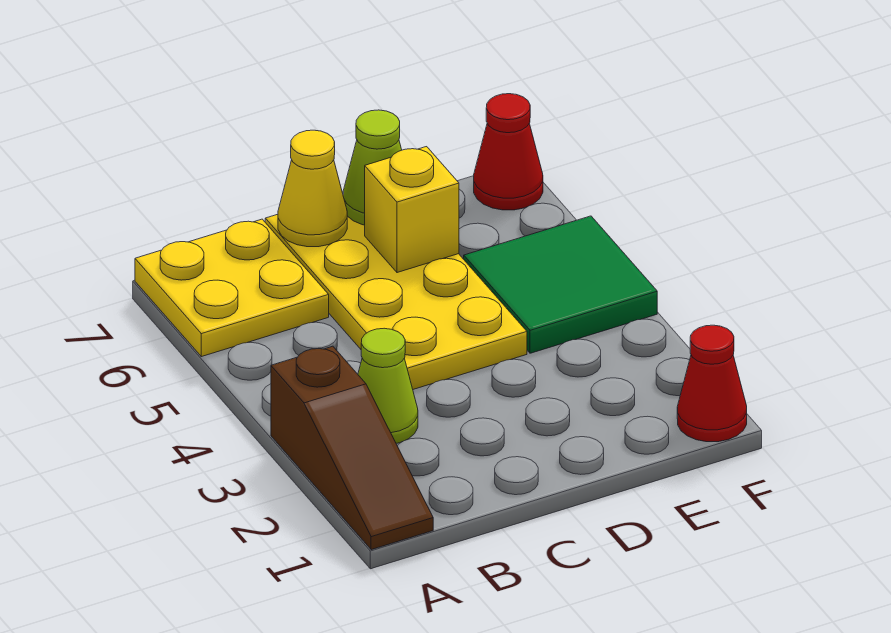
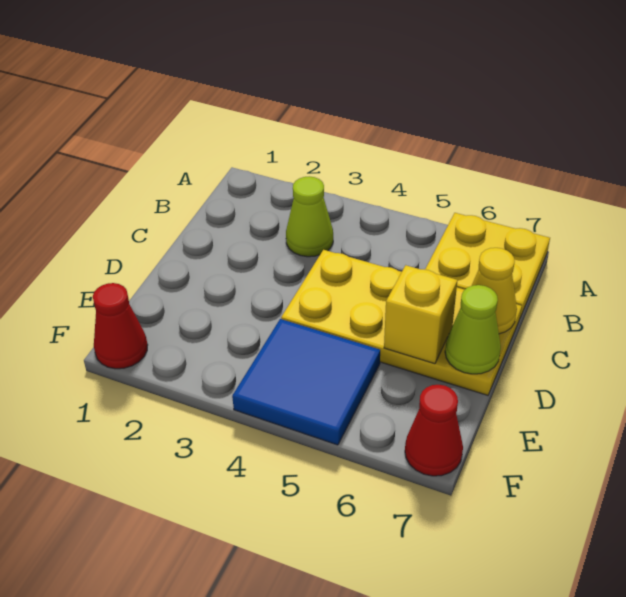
brown 1x3 slope [271,346,433,550] -> none
green 2x2 tile [464,216,657,353] -> blue 2x2 tile [232,319,380,445]

